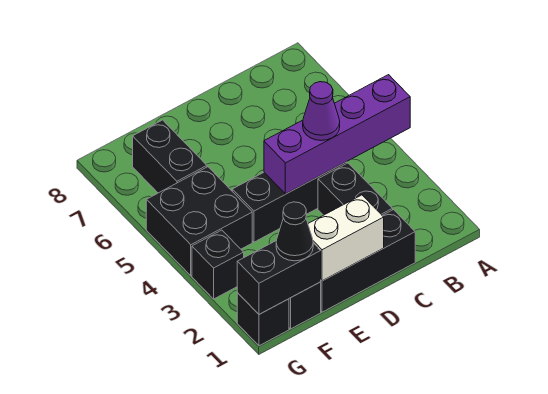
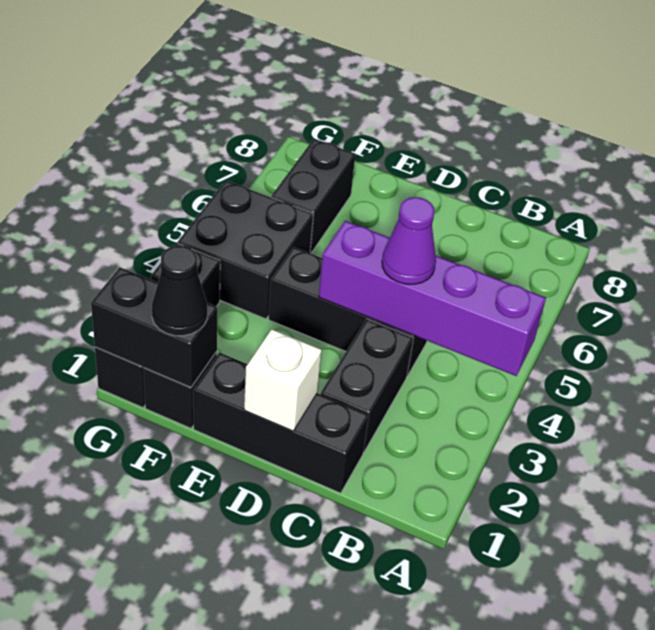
white 1x2 brick [308,195,384,281] -> white 1x1 brick [244,329,322,431]

